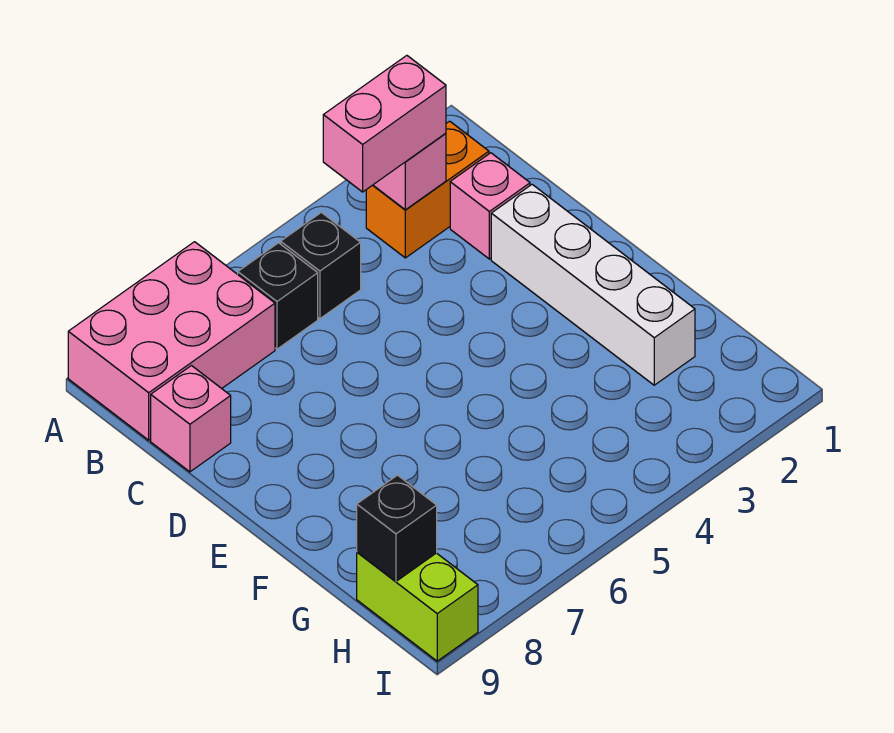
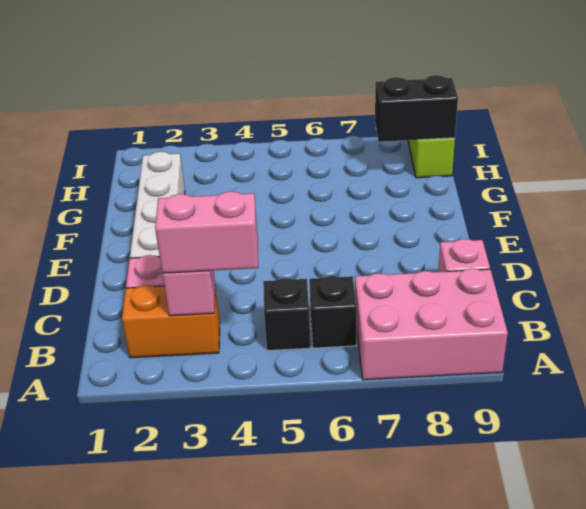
black 1x1 brick [357,475,437,581] -> black 1x2 brick [375,75,458,142]

